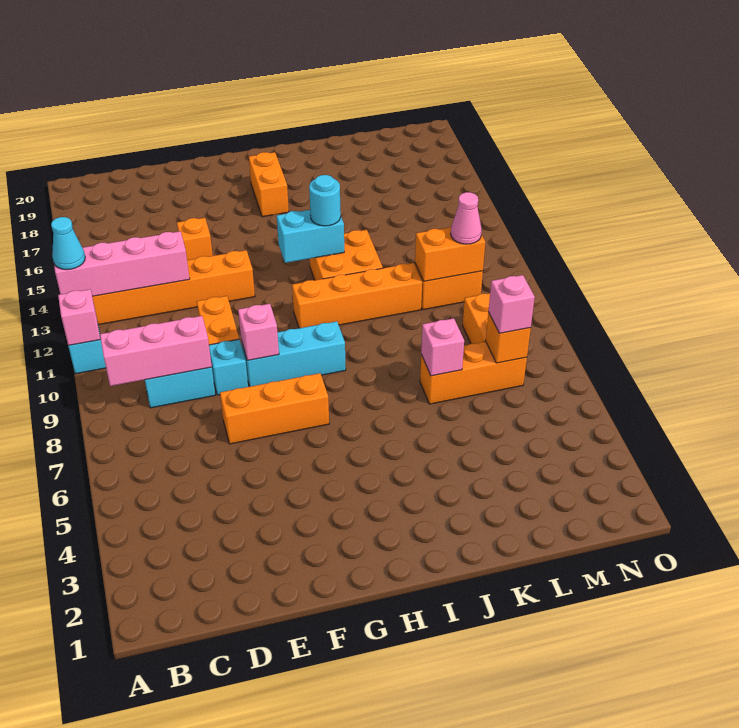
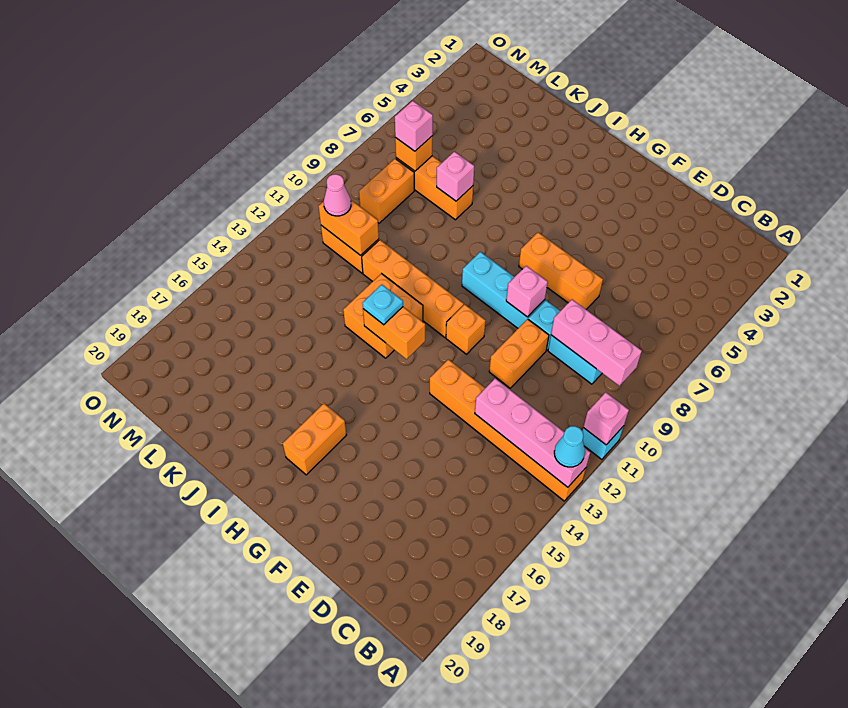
orange 1x1 brick [177,218,213,260] -> orange 1x1 brick moved to [446,304,486,354]
cyan 1x2 brick [277,210,344,263] -> orange 1x2 brick [363,307,425,359]
cyan 1x1 round brick [309,175,341,226] -> cyan 1x1 plate [363,285,403,325]

